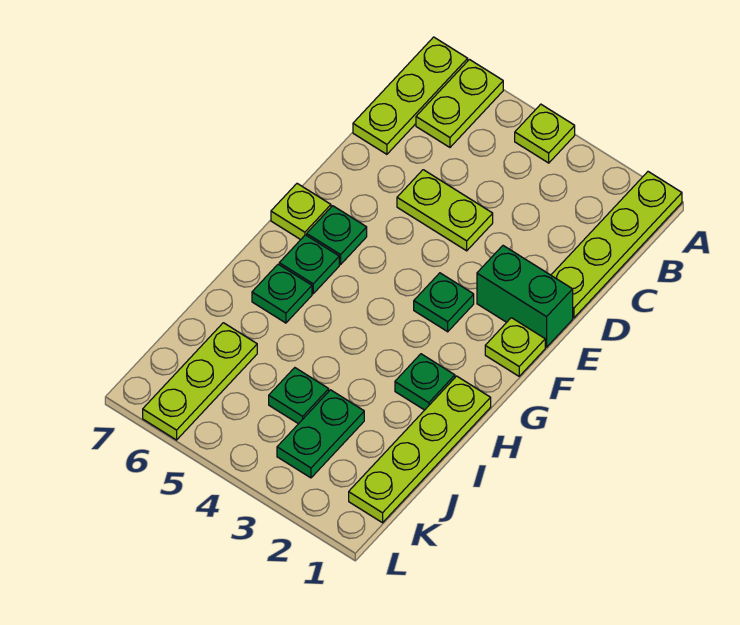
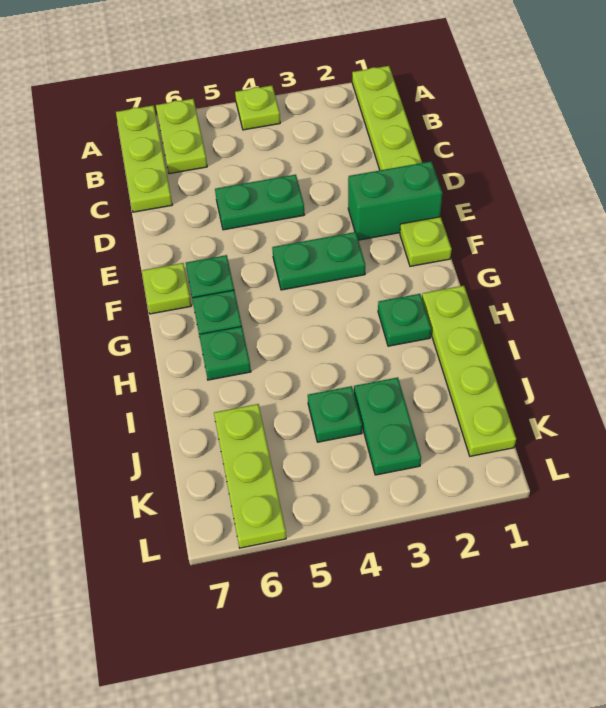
lime 1x2 plate [397,170,493,251] -> green 1x2 plate [215,175,304,230]
green 1x1 plate [414,273,474,332] -> green 1x2 plate [272,232,365,290]

